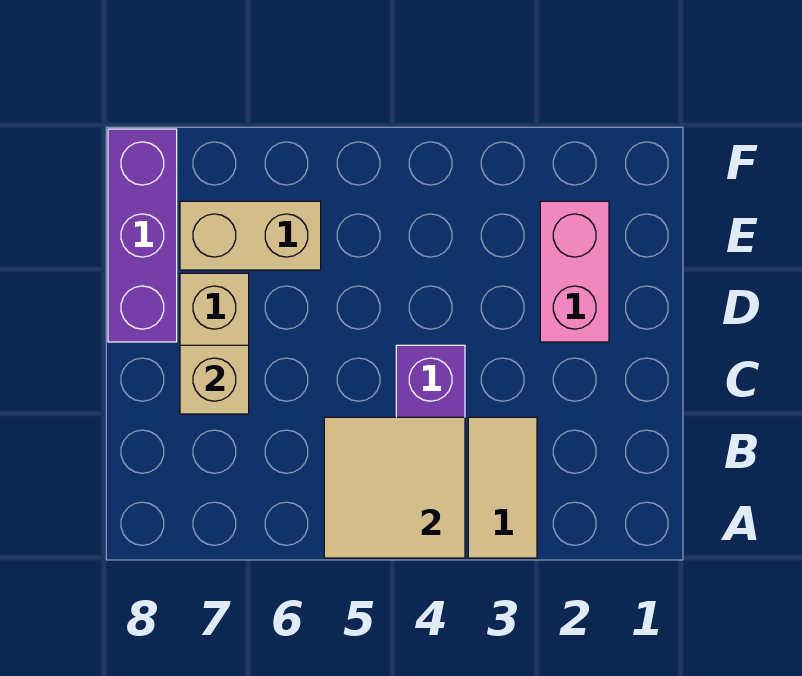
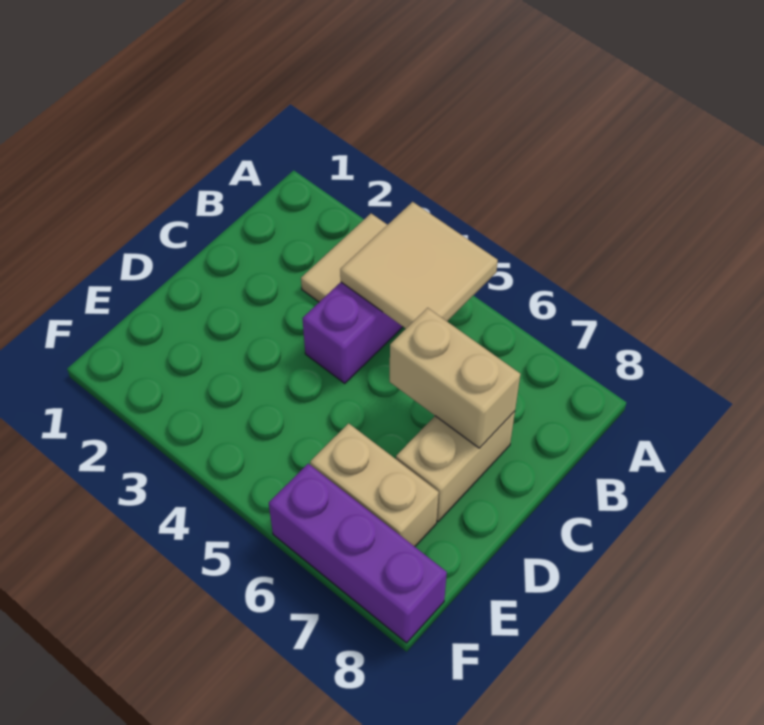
tan 1x1 brick [180,345,249,414] -> tan 1x2 brick [390,308,520,448]
pink 1x2 brick [540,201,609,342] -> none
purple 1x3 brick [108,129,177,342] -> purple 1x3 brick turned to [269,464,447,643]

